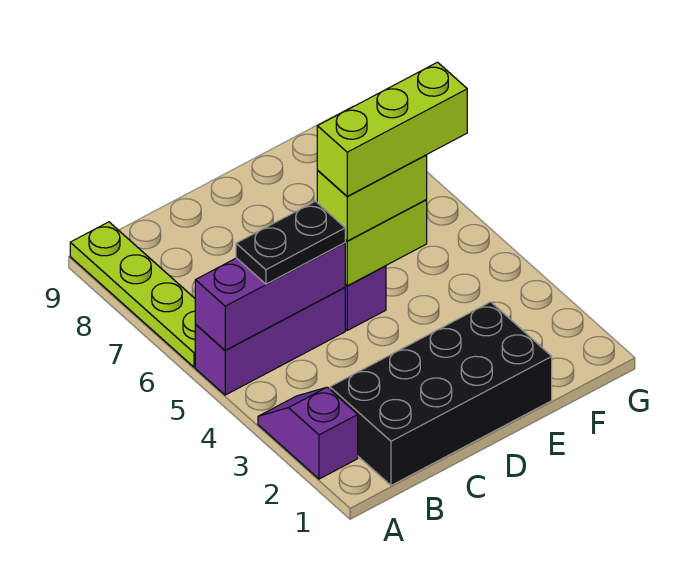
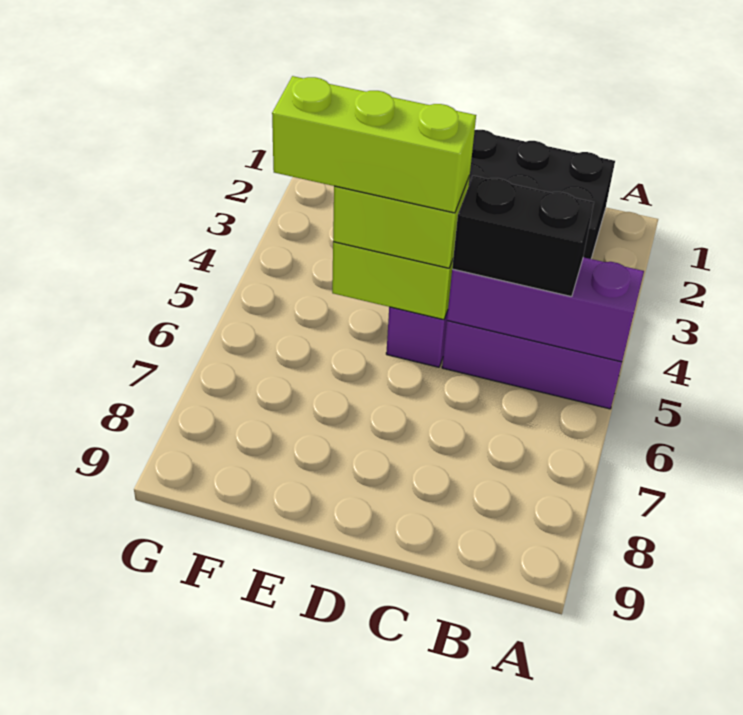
purple 1x2 slope [258,387,358,479] -> none
lime 1x4 plate [70,222,196,367] -> none
black 1x2 plate [236,201,345,284] -> black 1x2 brick [452,176,594,297]

